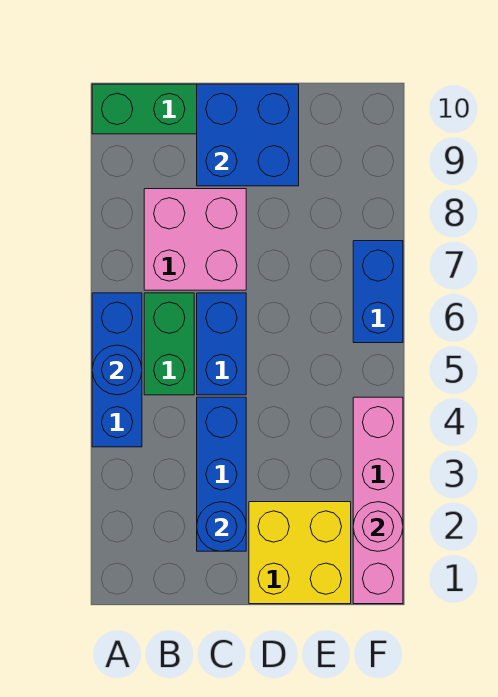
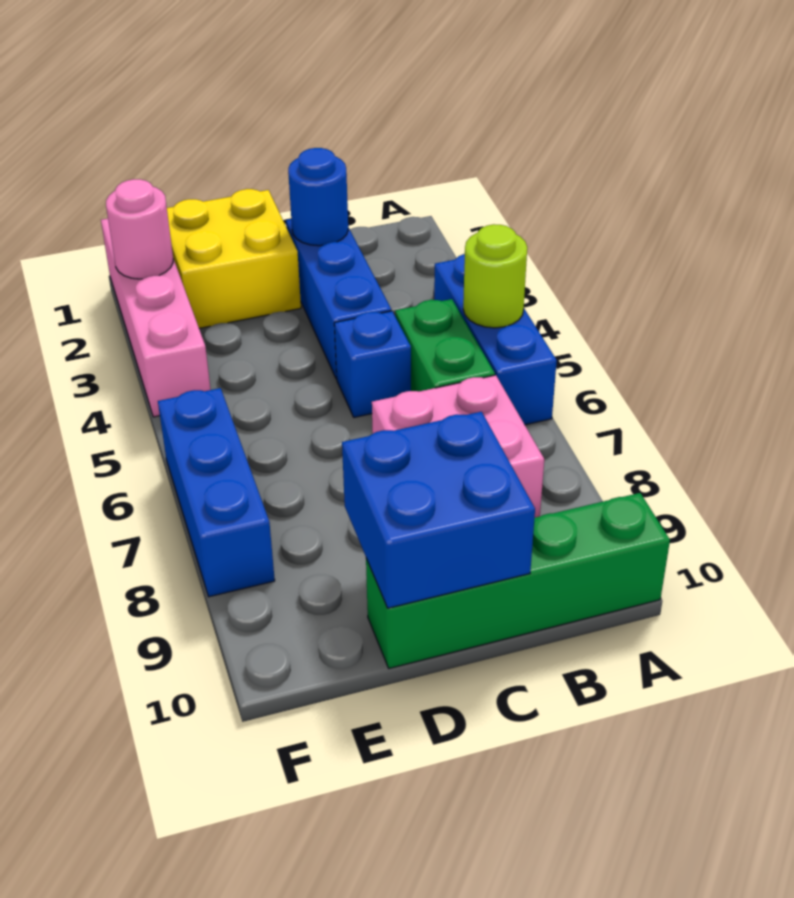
blue 1x1 round brick [92,345,142,395] -> lime 1x1 round brick [463,224,527,328]
blue 1x2 brick [197,293,246,395] -> blue 1x1 brick [334,311,411,417]
blue 1x2 brick [353,241,403,343] -> blue 1x3 brick [158,388,275,597]

